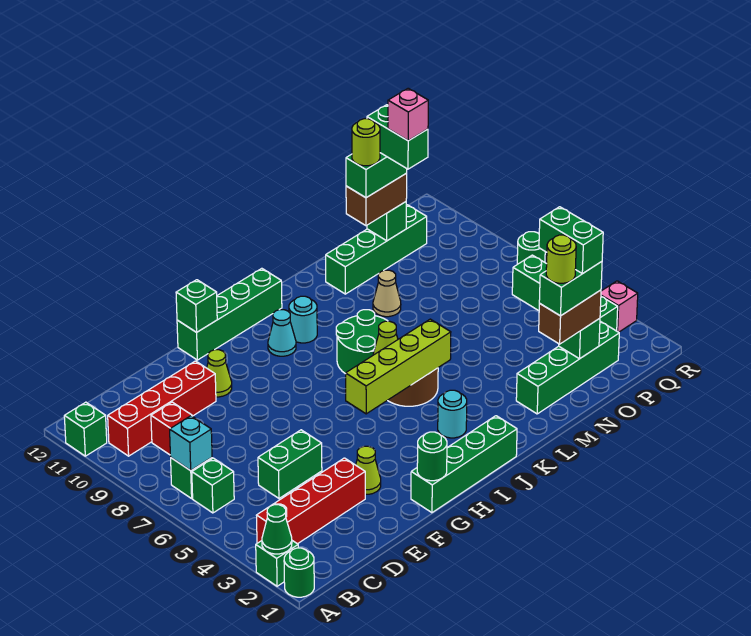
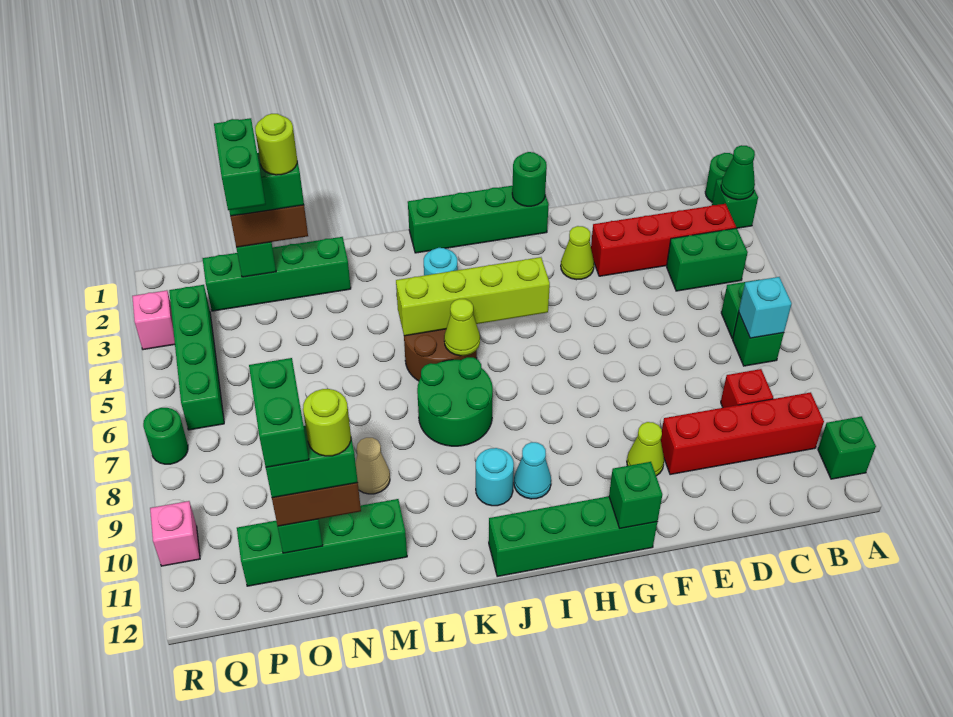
green 1x2 brick [258,430,322,498] -> green 1x2 brick moved to [667,228,748,291]
pink 1x1 brick [388,88,428,141] -> pink 1x1 brick moved to [150,501,200,566]

